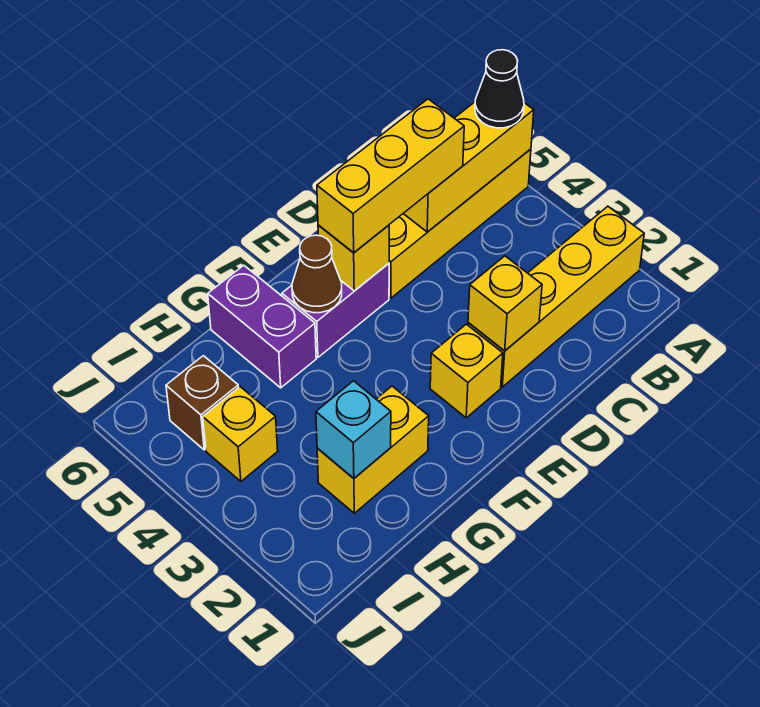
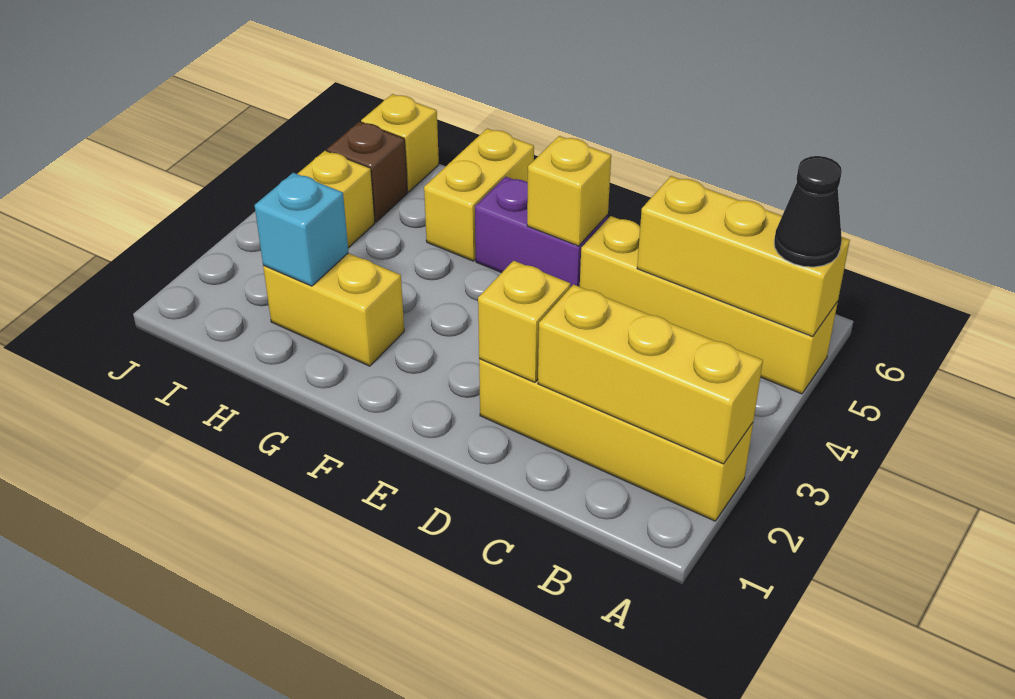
yellow 1x3 brick [317,99,464,253] -> yellow 1x3 brick moved to [538,285,763,464]
yellow 1x1 brick [430,324,503,418] -> yellow 1x1 brick moved to [361,94,439,192]
brown 1x1 cone [292,235,342,313] -> none
purple 1x2 brick [208,265,316,388] -> yellow 1x2 brick [424,129,534,261]

